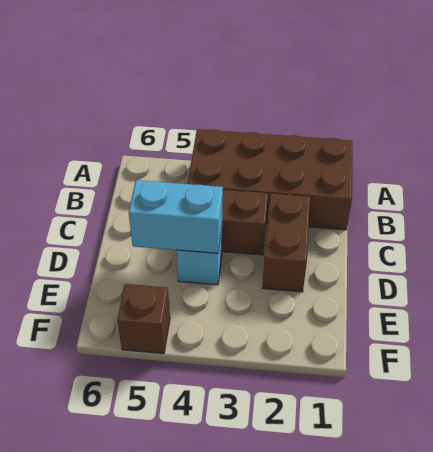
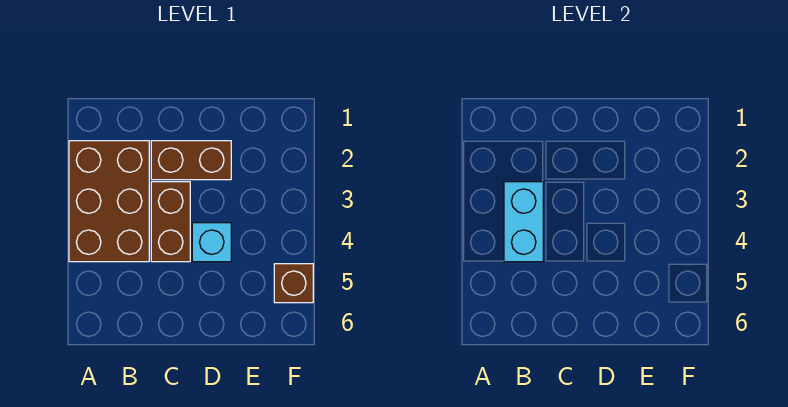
brown 2x4 brick [188,129,352,230] -> brown 2x3 brick [69,141,149,262]
cyan 1x2 brick [129,180,223,253] -> cyan 1x2 brick moved to [504,182,543,262]

